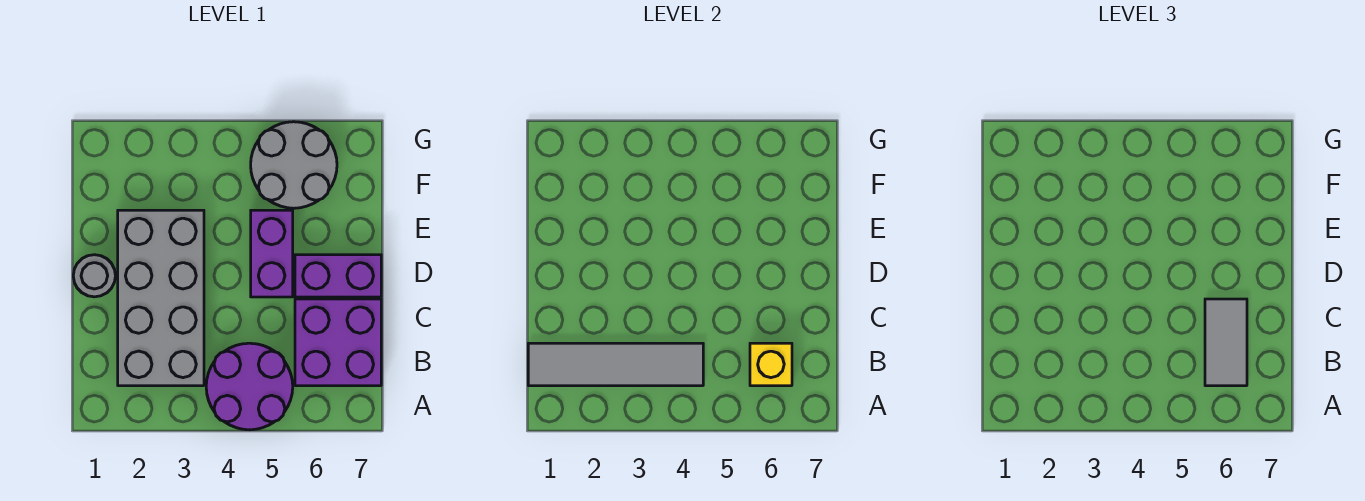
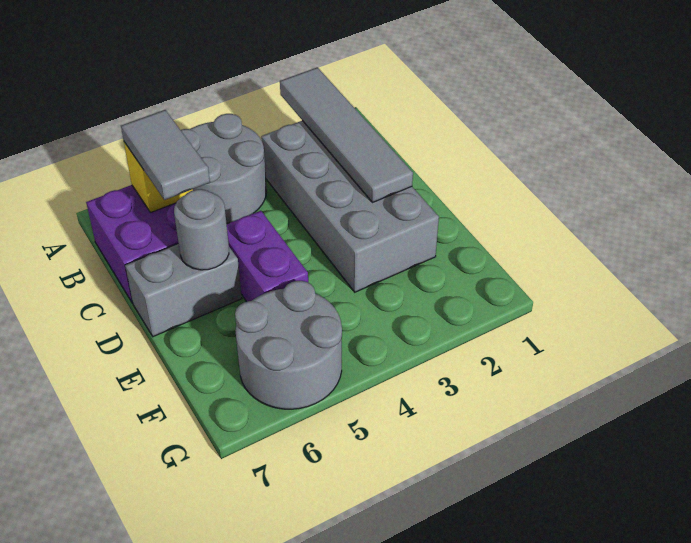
purple 2x2 round brick [206,343,293,430] -> grey 2x2 round brick [181,114,267,223]
grey 1x4 tile [528,343,703,386] -> grey 1x4 tile turned to [280,67,413,203]
grey 1x1 round brick [73,255,115,297] -> grey 1x1 round brick moved to [174,189,229,270]
purple 1x2 brick [295,255,381,297] -> grey 1x2 brick [125,244,242,337]

